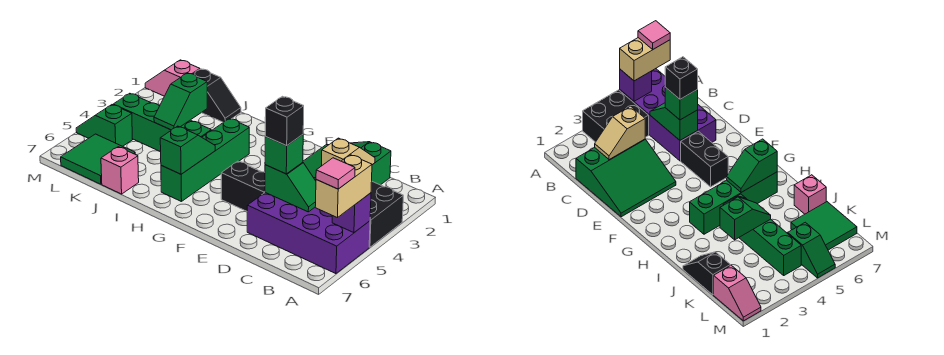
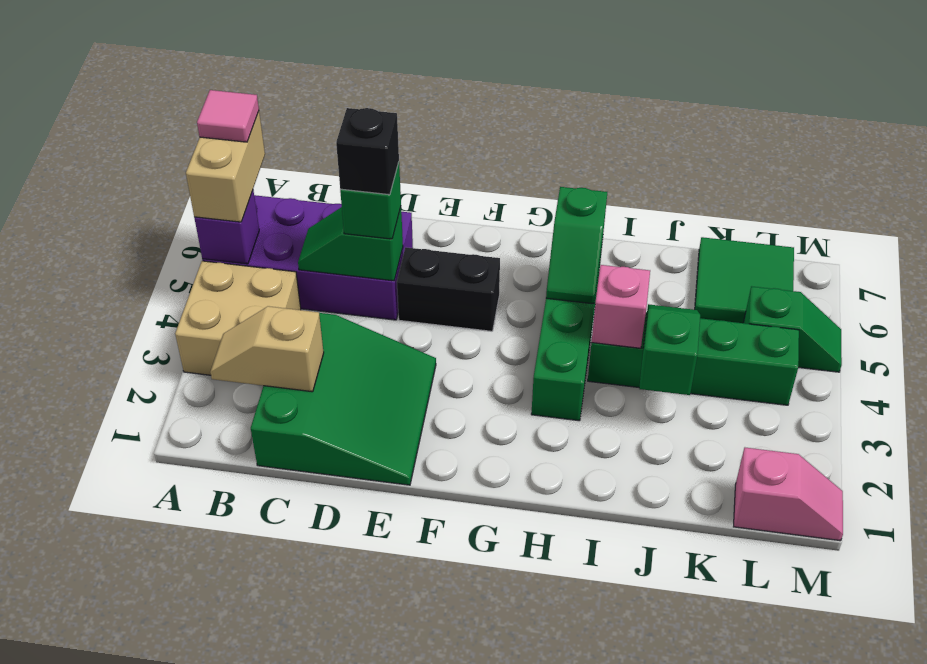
black 2x2 brick [369,182,403,247] -> tan 2x2 brick [175,261,301,375]
tan 1x2 slope [322,138,375,165] -> tan 1x2 slope turned to [210,306,324,392]
black 1x2 slope [194,69,241,122] -> none
pink 1x1 brick [101,147,139,194] -> pink 1x1 brick moved to [592,265,650,348]

